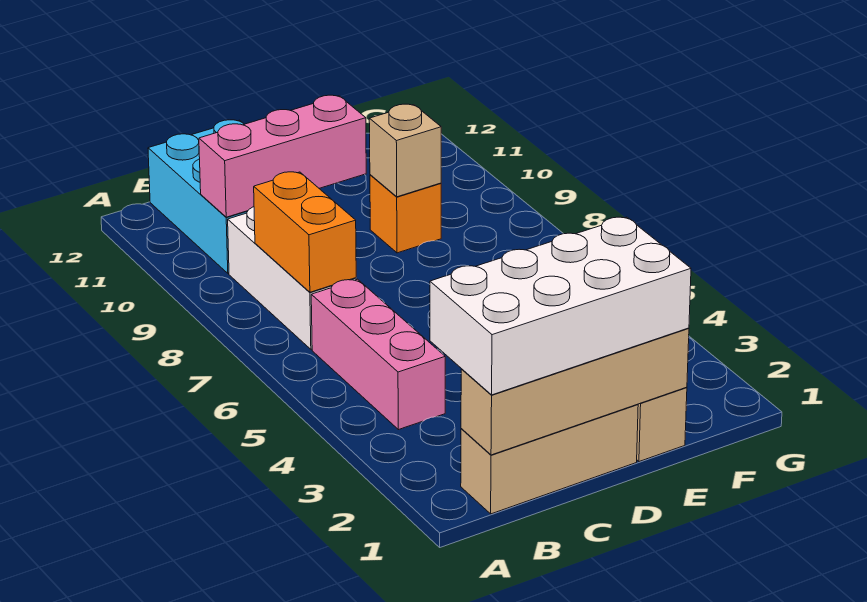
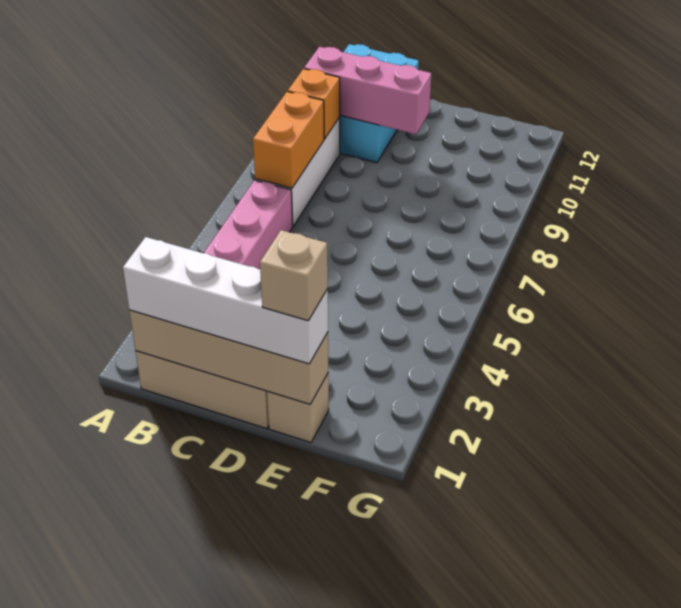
white 2x4 brick [430,217,691,395] -> white 1x4 brick [123,237,328,364]
orange 1x1 brick [370,175,441,253] -> orange 1x1 brick moved to [288,69,340,139]
tan 1x1 brick [369,104,441,197] -> tan 1x1 brick moved to [260,230,328,321]

